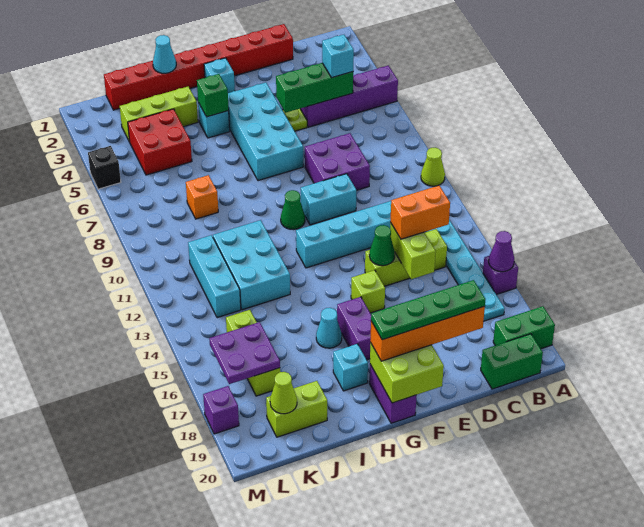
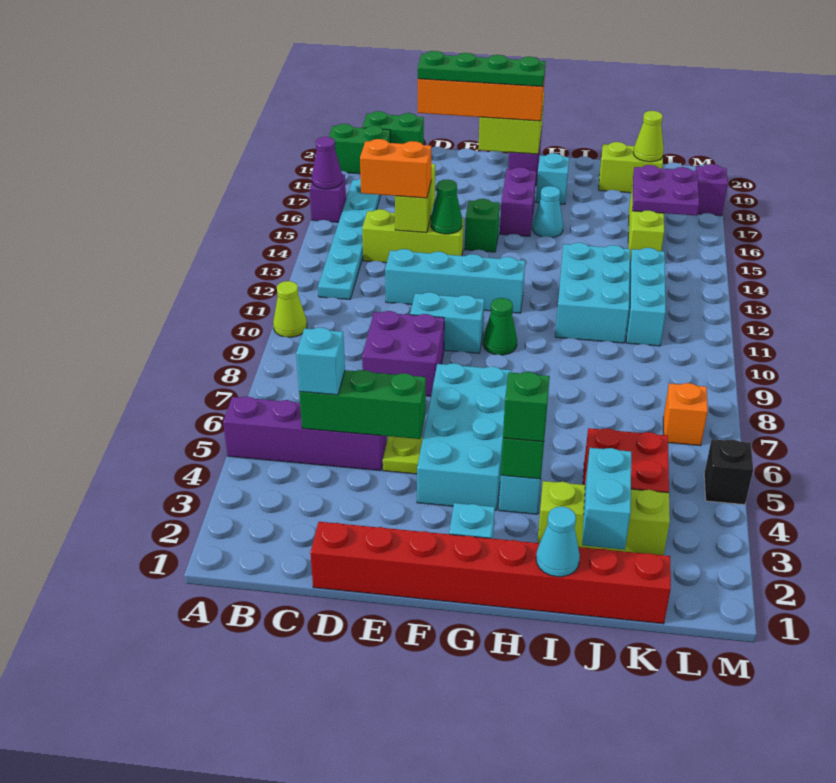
lime 1x1 brick [351,270,385,313] -> green 1x1 brick [465,199,500,252]
none -> green 1x1 brick [503,372,550,442]
none -> cyan 1x2 brick [582,448,631,550]
orange 1x1 brick [186,175,218,219] -> orange 1x1 brick moved to [663,383,708,446]

